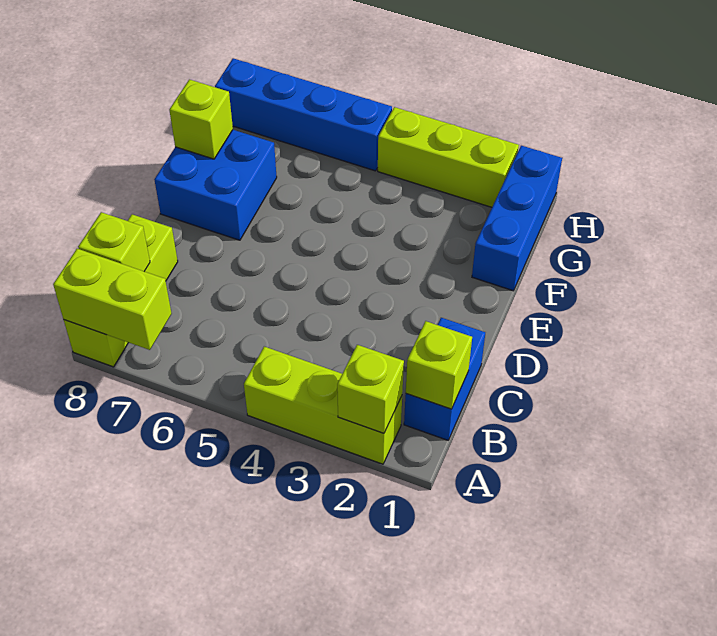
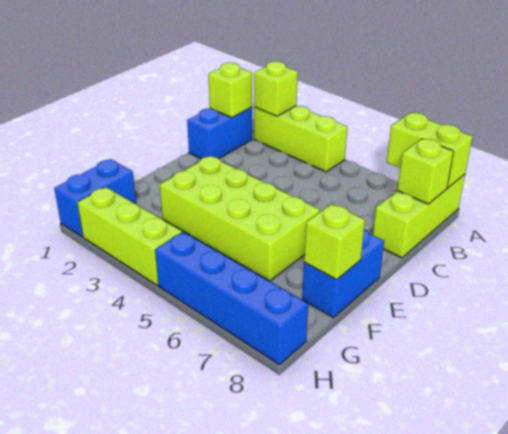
none -> lime 2x4 brick [160,156,319,281]
blue 2x2 brick [154,130,277,240] -> blue 1x2 brick [302,229,384,318]
blue 1x3 brick [472,146,562,291] -> blue 1x2 brick [54,159,136,237]

